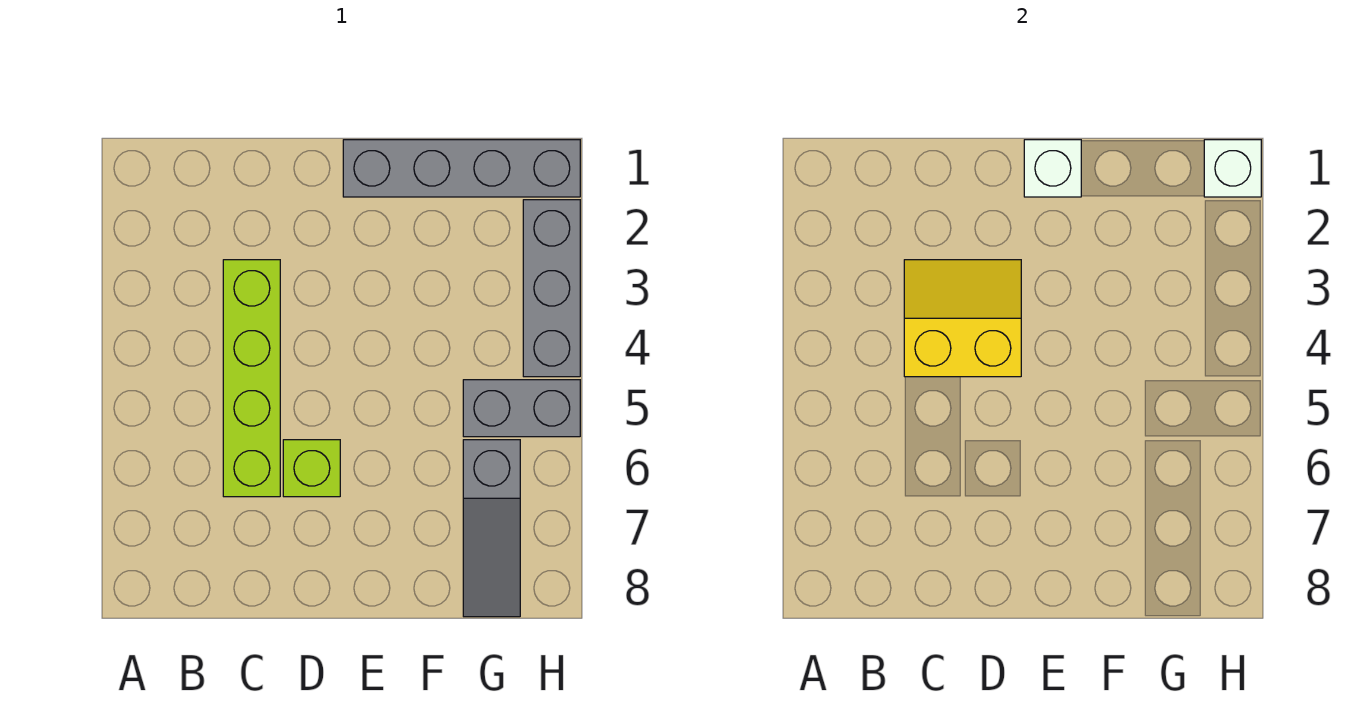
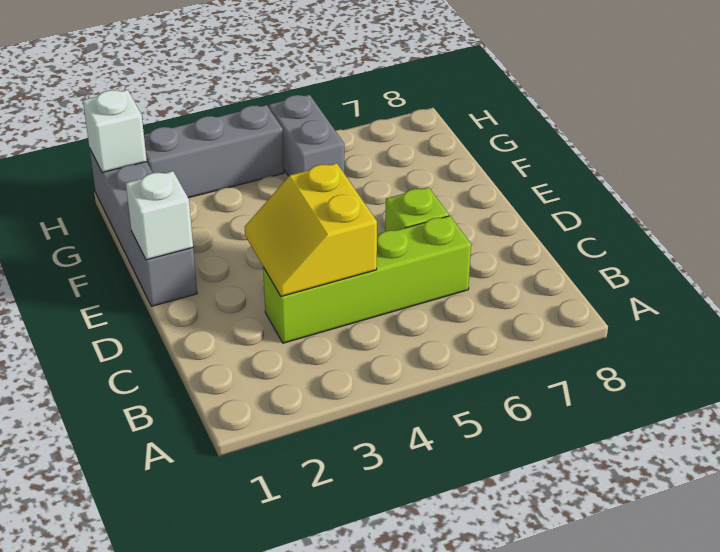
grey 1x3 slope [463,440,520,617] -> none

